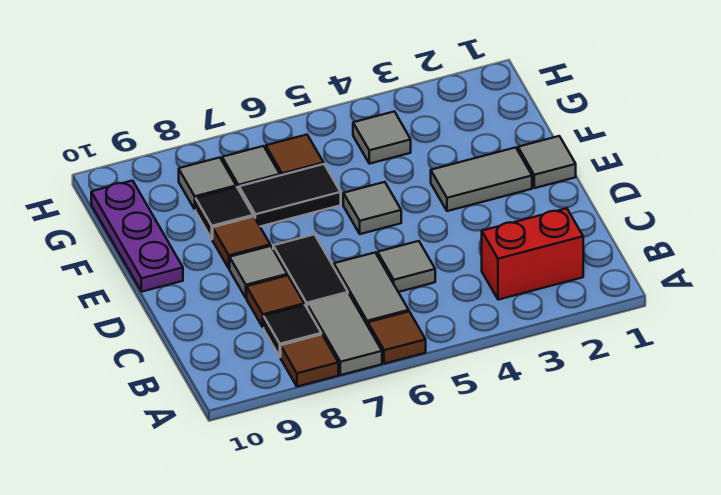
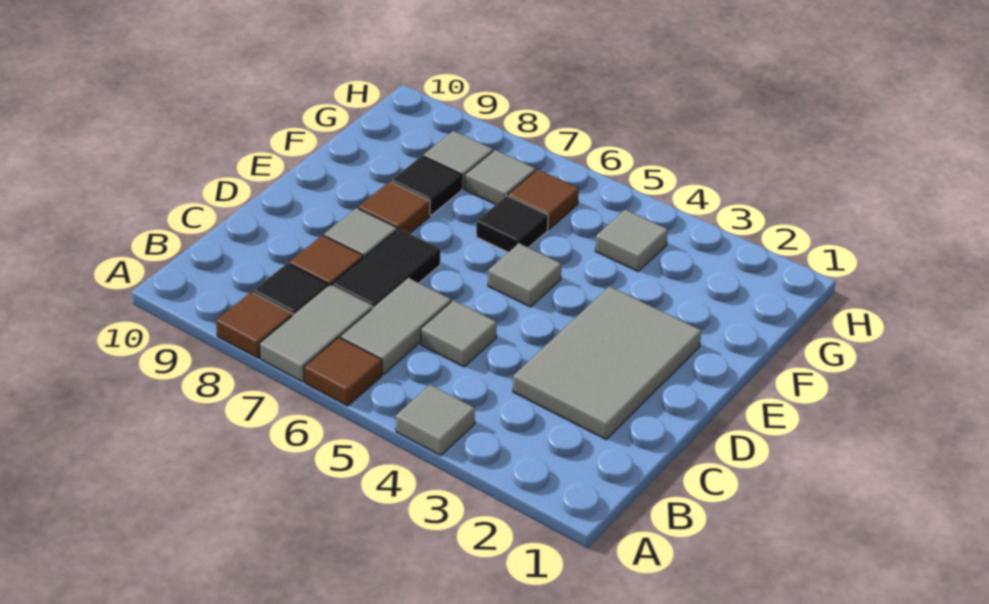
red 1x2 brick [482,208,583,300] -> none
grey 1x1 tile [518,136,576,188] -> grey 1x1 tile moved to [396,385,475,455]
grey 1x2 tile [431,147,532,211] -> grey 2x3 tile [513,287,701,439]
purple 1x3 plate [91,181,183,292] -> none
black 1x2 tile [239,164,341,226] -> black 1x1 tile [476,196,548,252]

